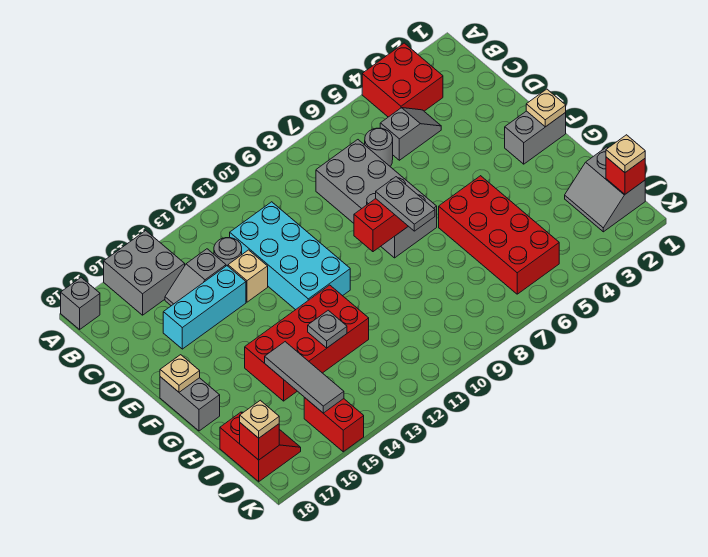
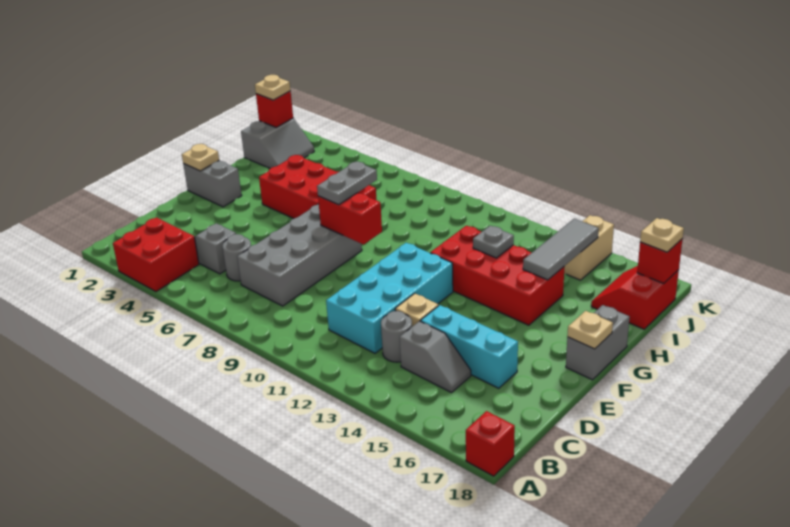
grey 2x2 brick [104,231,185,315] -> none
grey 1x1 brick [61,278,100,329] -> red 1x1 brick [466,411,515,476]
red 2x4 brick [439,176,559,294] -> red 2x4 brick turned to [259,155,376,219]
red 1x2 brick [304,397,364,452] -> tan 1x2 brick [564,215,614,280]

